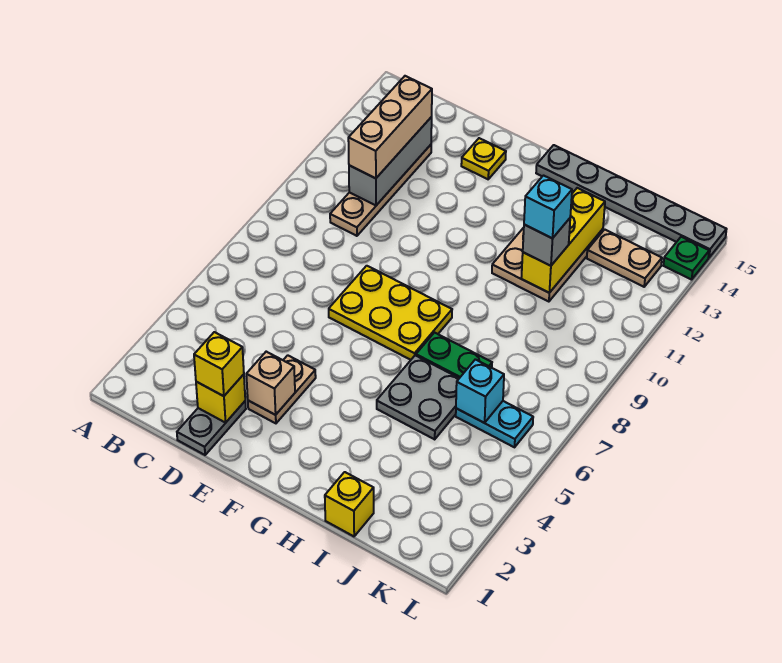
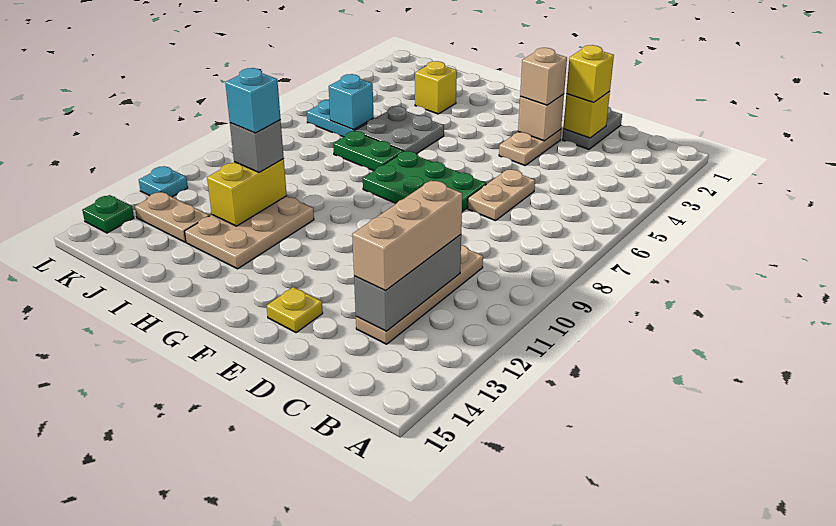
none -> tan 1x2 plate [468,169,535,221]
none -> tan 1x1 brick [520,48,567,105]
yellow 2x3 plate [329,266,452,360] -> green 2x3 plate [363,151,486,212]
grey 1x6 plate [536,145,727,257] -> none
yellow 1x1 brick [325,472,374,536] -> yellow 1x1 brick moved to [415,61,457,114]
yellow 1x3 brick [521,188,605,293] -> yellow 1x2 brick [207,159,287,226]
none -> cyan 1x1 plate [139,166,188,197]

